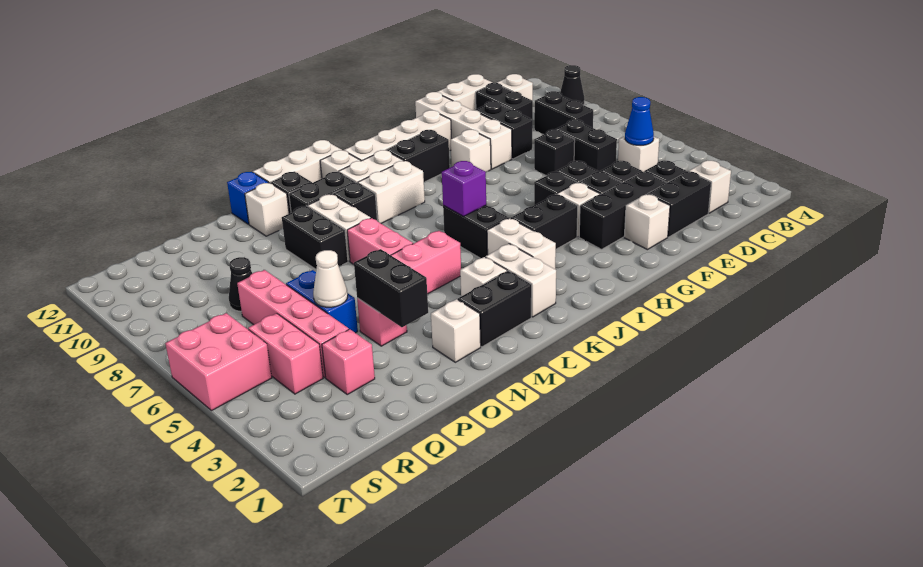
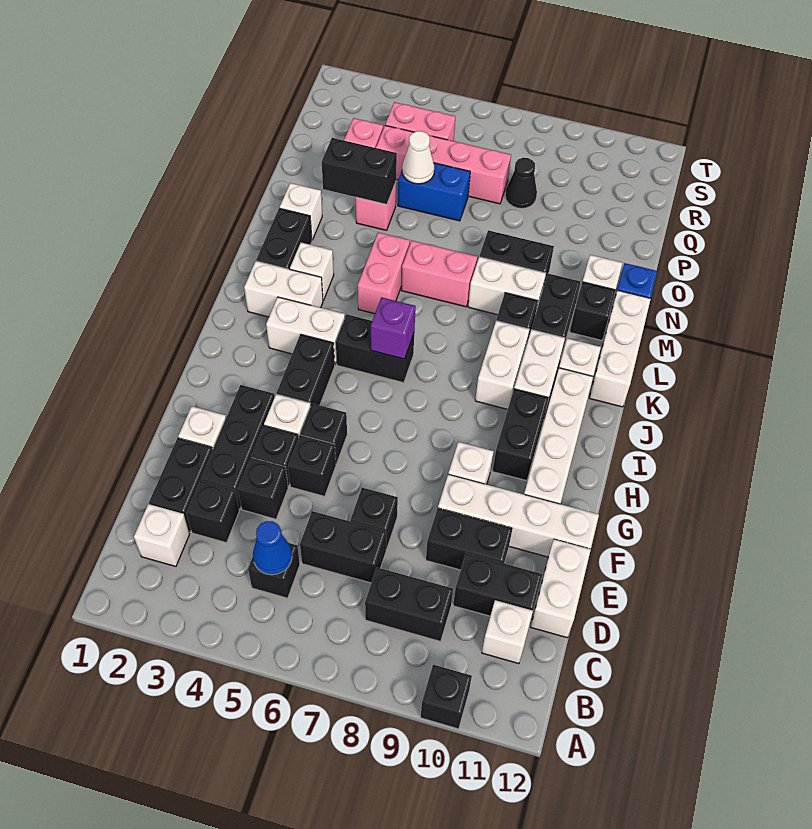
black 1x1 cone [560,65,584,105] -> black 1x1 brick [421,665,472,729]
white 1x1 brick [618,136,659,172] -> black 1x1 brick [248,543,300,598]
pink 2x2 brick [165,313,272,411] -> none

